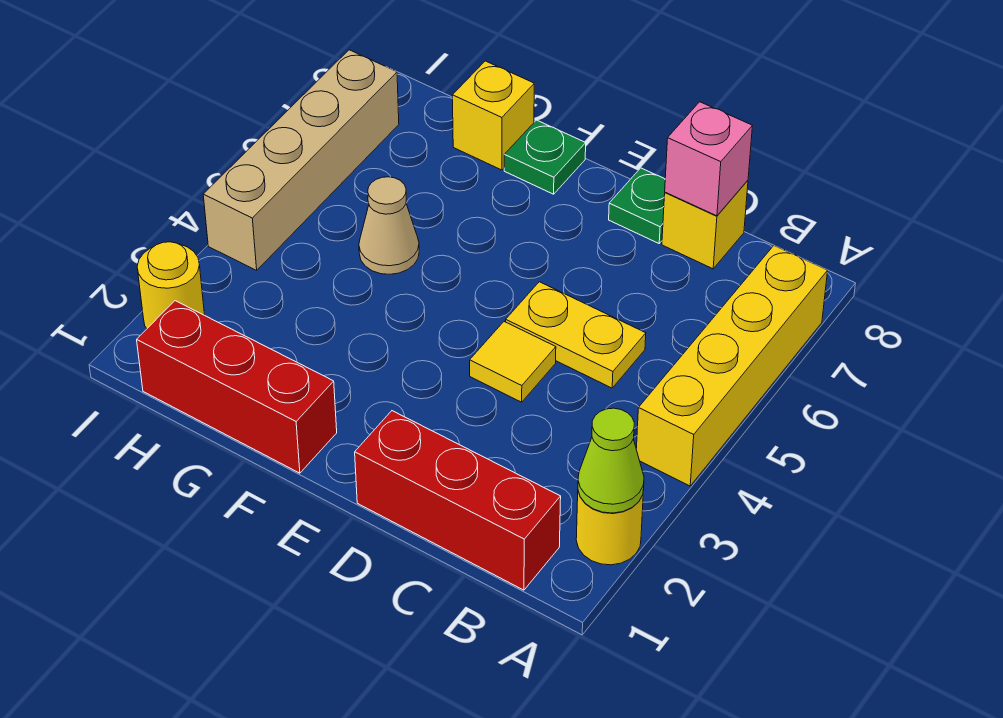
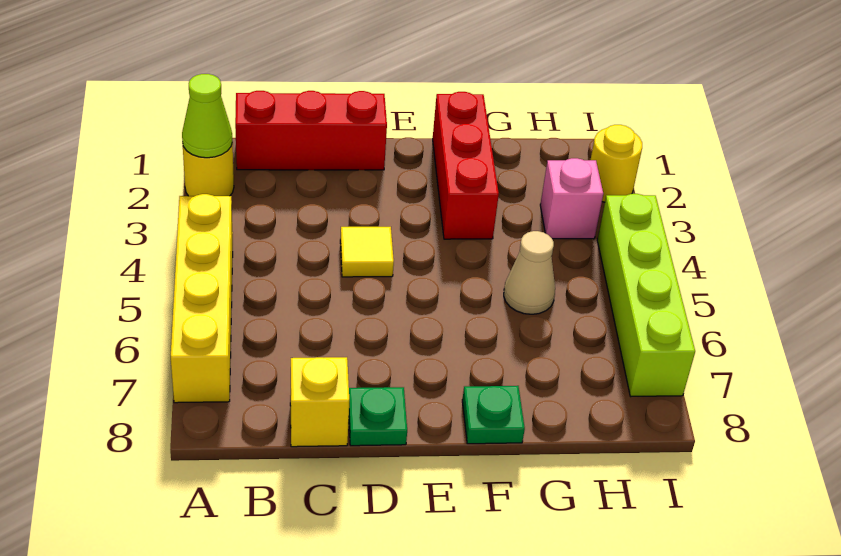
yellow 1x2 plate [506,282,646,388] -> none
pink 1x1 brick [665,102,752,216] -> pink 1x1 brick moved to [540,158,603,239]
red 1x3 brick [137,301,337,473] -> red 1x3 brick turned to [433,92,499,239]
yellow 1x1 brick [452,61,534,170] -> none
tan 1x4 brick [203,50,399,270] -> lime 1x4 brick [597,194,695,396]

